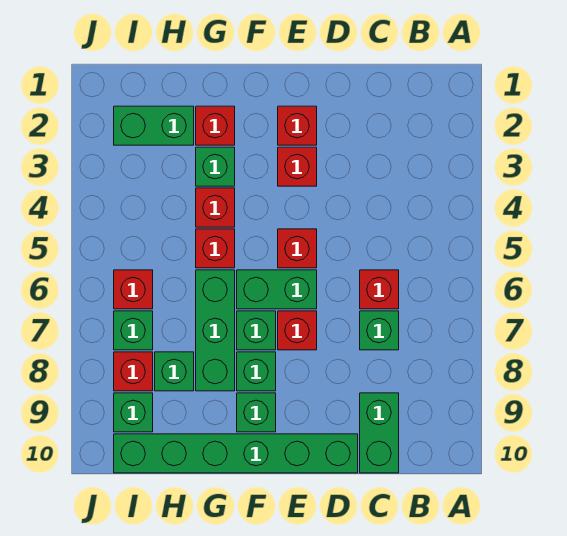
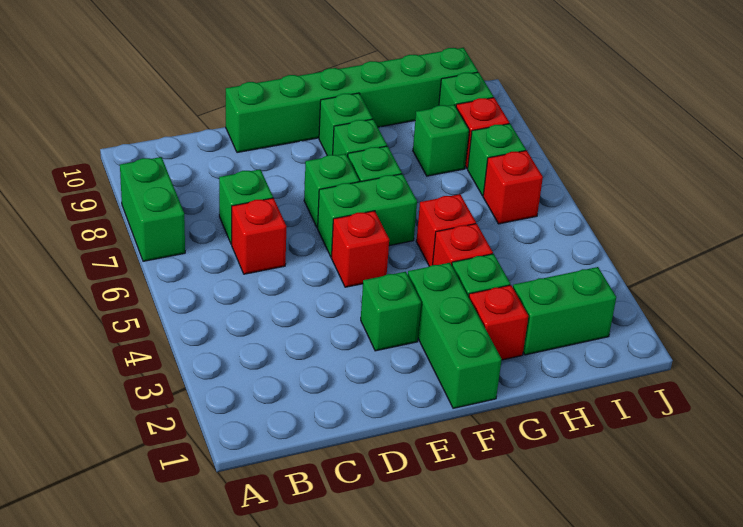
green 1x2 brick [360,393,399,473] -> green 1x2 brick moved to [120,157,185,261]
red 1x1 brick [278,106,317,145] -> none
red 1x1 brick [278,147,317,186] -> green 1x1 brick [361,272,421,351]
red 1x1 brick [278,311,317,350] -> green 1x1 brick [304,154,359,228]
green 1x3 brick [196,270,235,391] -> green 1x3 brick moved to [408,263,502,408]

